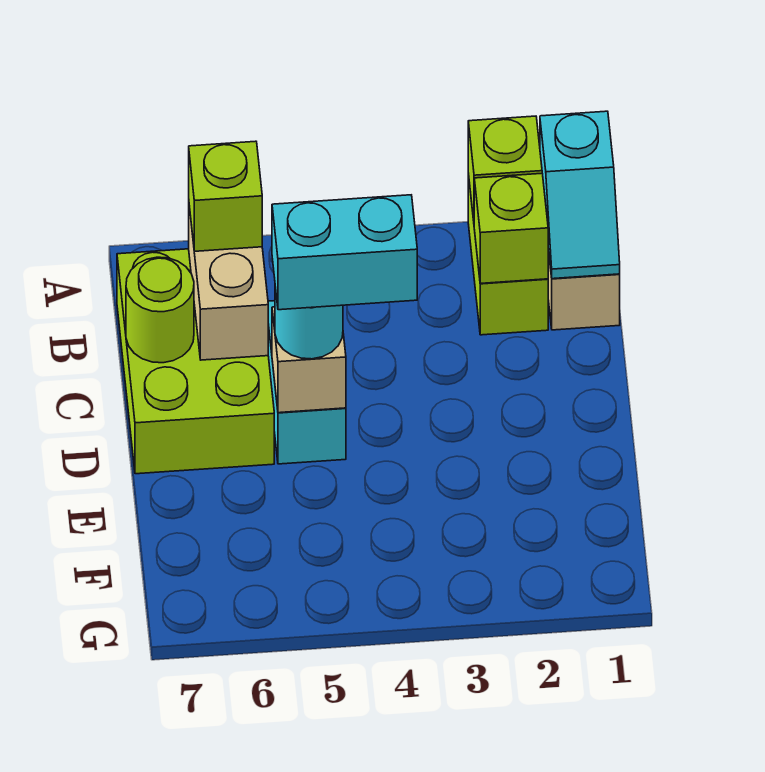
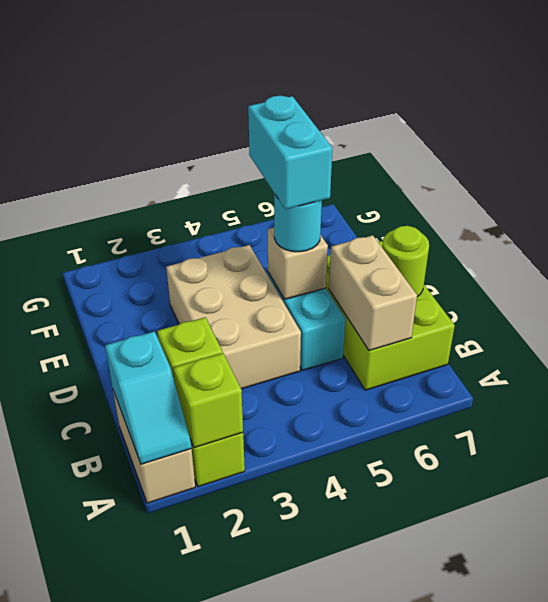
cyan 1x2 slope [540,111,620,279] -> cyan 1x2 slope turned to [105,331,191,464]
lime 1x1 brick [189,141,262,251] -> none
none -> tan 2x3 brick [166,245,301,389]
cyan 1x2 brick [272,195,417,310] -> cyan 1x2 brick turned to [248,96,332,210]

